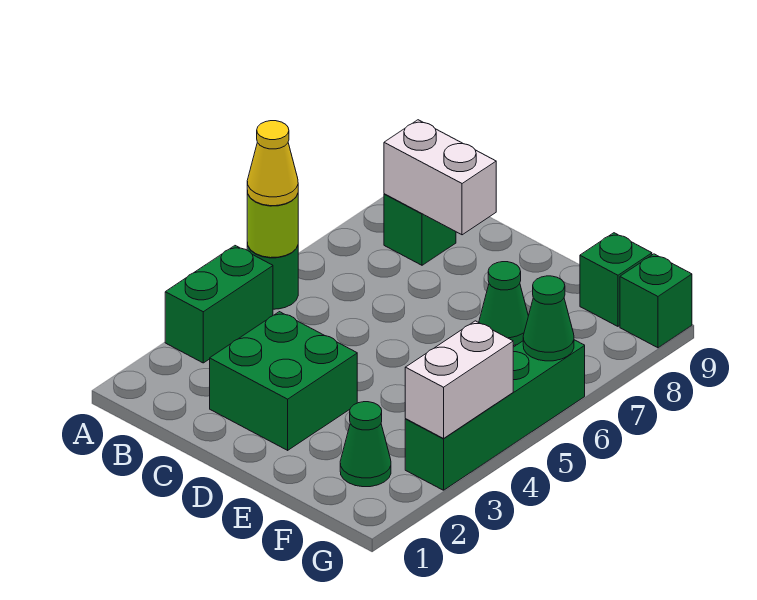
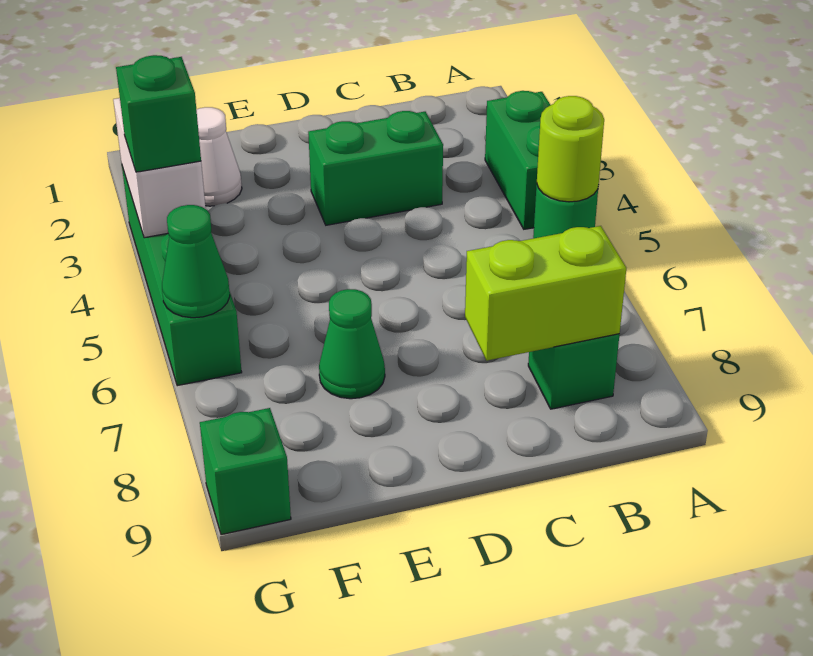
yellow 1x1 cone [247,121,298,206] -> none
white 1x2 brick [384,120,496,235] -> lime 1x2 brick [465,226,626,361]
green 2x2 brick [210,312,357,450] -> green 1x2 brick [308,111,443,225]
green 1x1 cone [340,402,391,487] -> white 1x1 cone [197,107,242,206]
green 1x1 brick [580,233,652,326] -> green 1x1 brick moved to [116,55,201,172]

